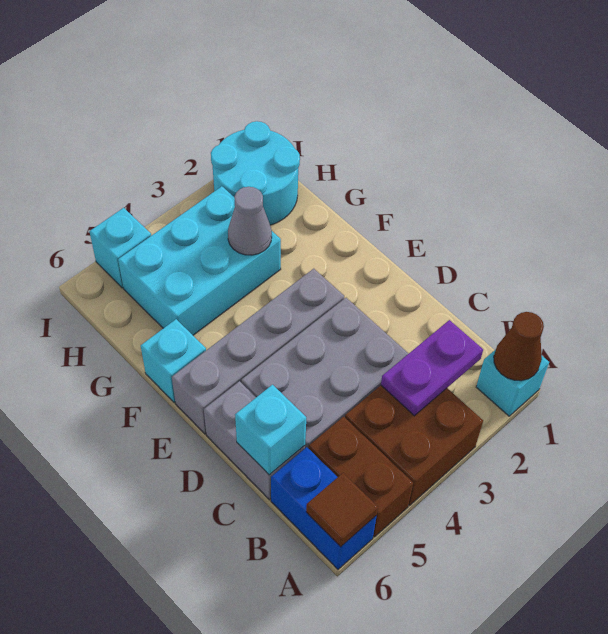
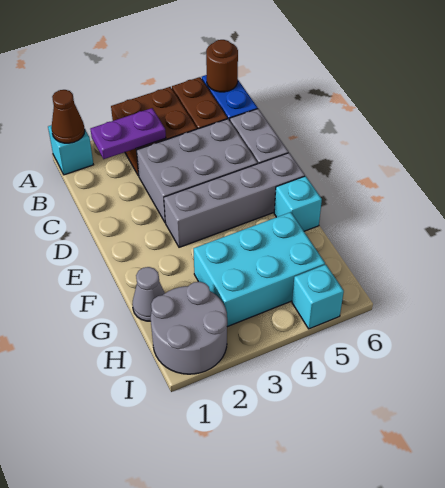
brown 1x1 tile [306,473,378,547] -> brown 1x1 round brick [206,40,238,92]
cyan 1x1 brick [235,385,306,475] -> none
grey 1x1 cone [228,187,272,255] -> grey 1x1 cone moved to [132,267,165,321]
cyan 2x2 round brick [211,121,300,225] -> grey 2x2 round brick [151,282,227,374]

